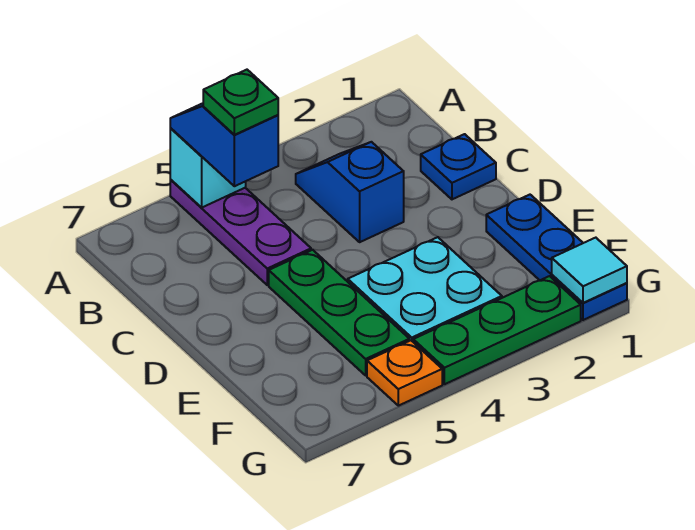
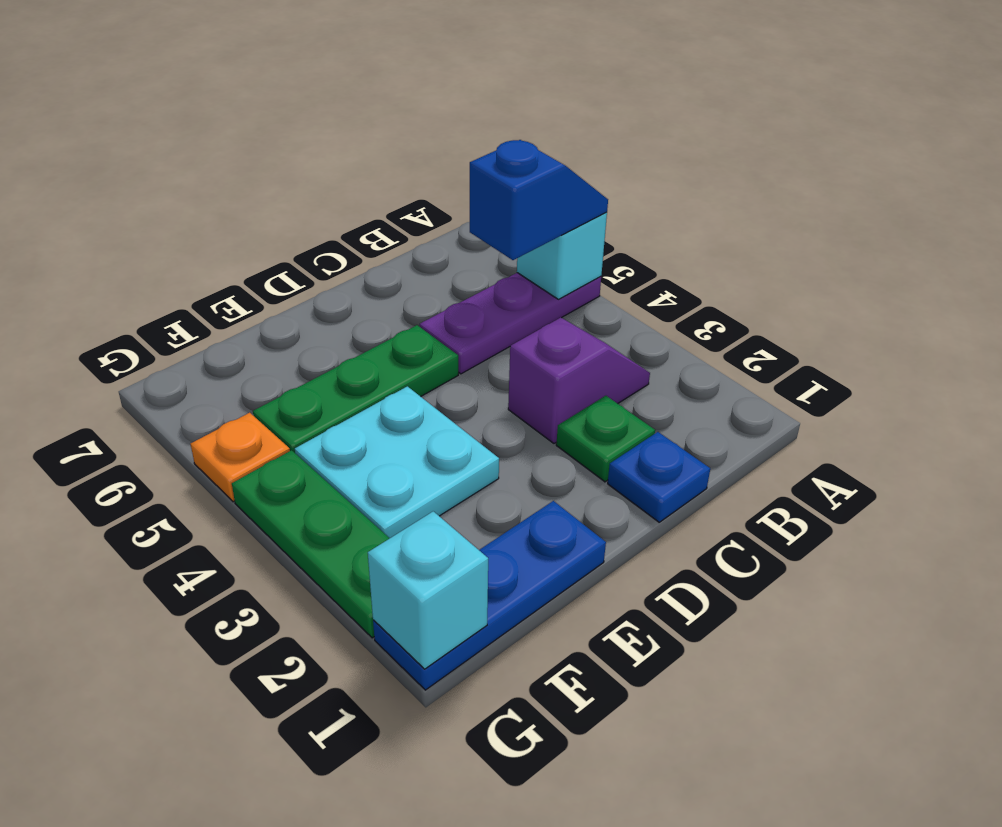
blue 1x2 slope [296,142,404,242] -> purple 1x2 slope [508,318,650,443]
green 1x1 plate [203,70,278,135] -> green 1x1 plate moved to [556,396,655,482]
cyan 1x1 tile [552,238,627,303] -> cyan 1x1 brick [368,511,488,669]

